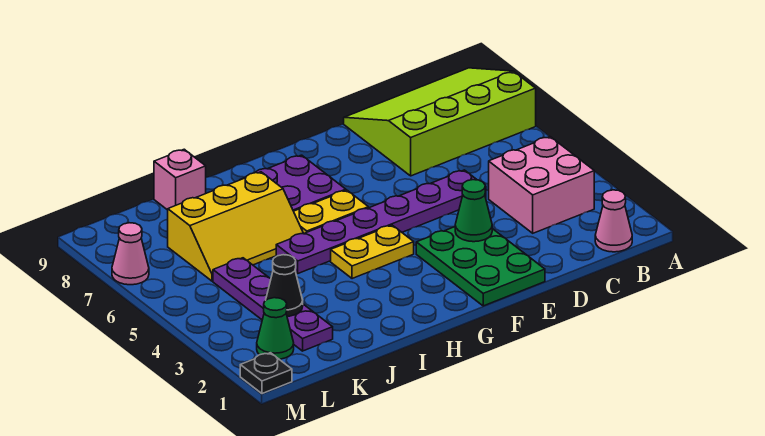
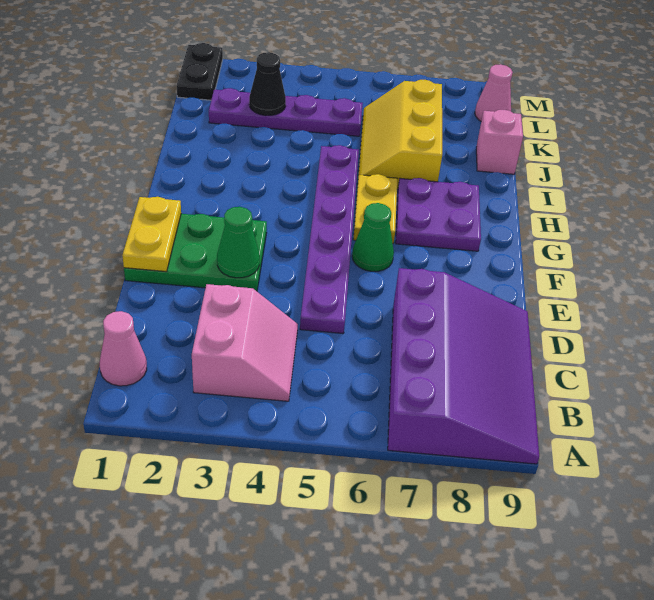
lime 3x4 slope [344,68,536,176] -> purple 3x4 slope [388,268,539,464]
pink 2x2 brick [489,137,594,233] -> pink 2x2 slope [192,284,298,401]
yellow 1x2 plate [331,225,414,279] -> yellow 1x2 plate moved to [122,197,181,272]
green 1x1 cone [257,298,294,359] -> green 1x1 cone moved to [352,203,394,271]
black 1x1 plate [240,353,292,394] -> black 1x2 plate [177,43,223,100]
pink 1x1 cone [112,223,149,285] -> pink 1x1 cone moved to [475,64,513,121]

